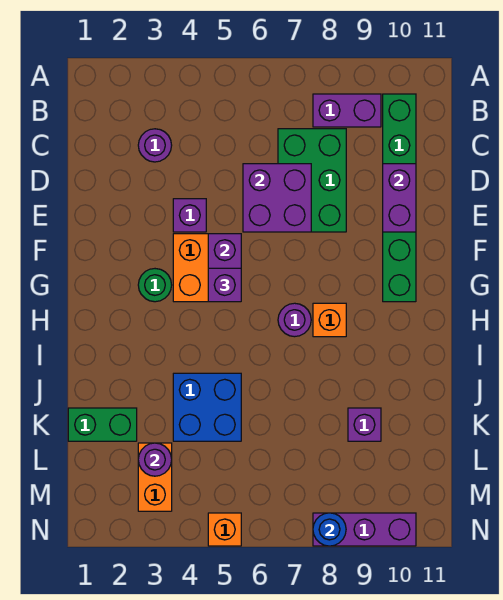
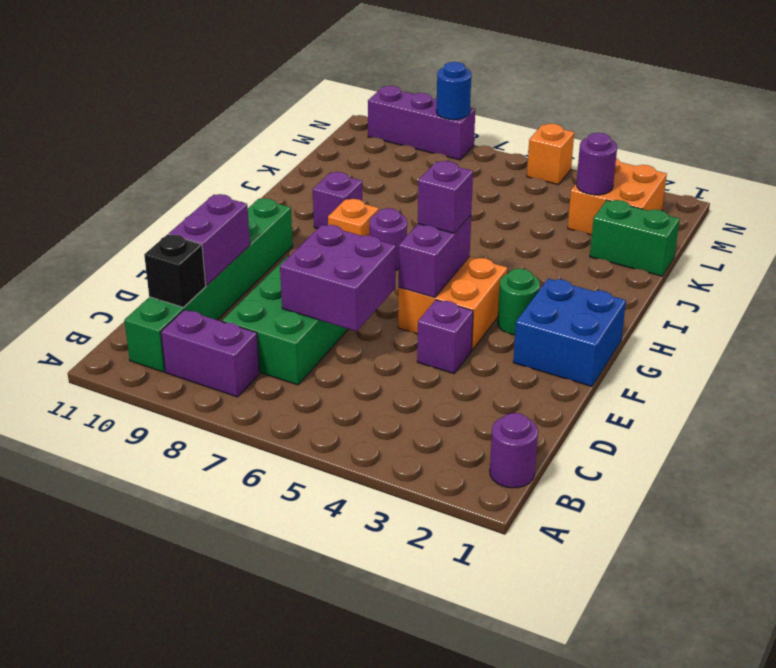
purple 1x1 round brick [138,129,172,162] -> purple 1x1 round brick moved to [490,413,538,488]
none -> black 1x1 brick [144,234,206,308]
blue 2x2 brick [173,373,241,441] -> blue 2x2 brick moved to [513,279,626,386]
purple 1x1 brick [348,408,381,441] -> purple 1x1 brick moved to [313,172,362,228]
orange 1x2 brick [138,443,172,511] -> orange 2x2 brick [568,158,667,235]

